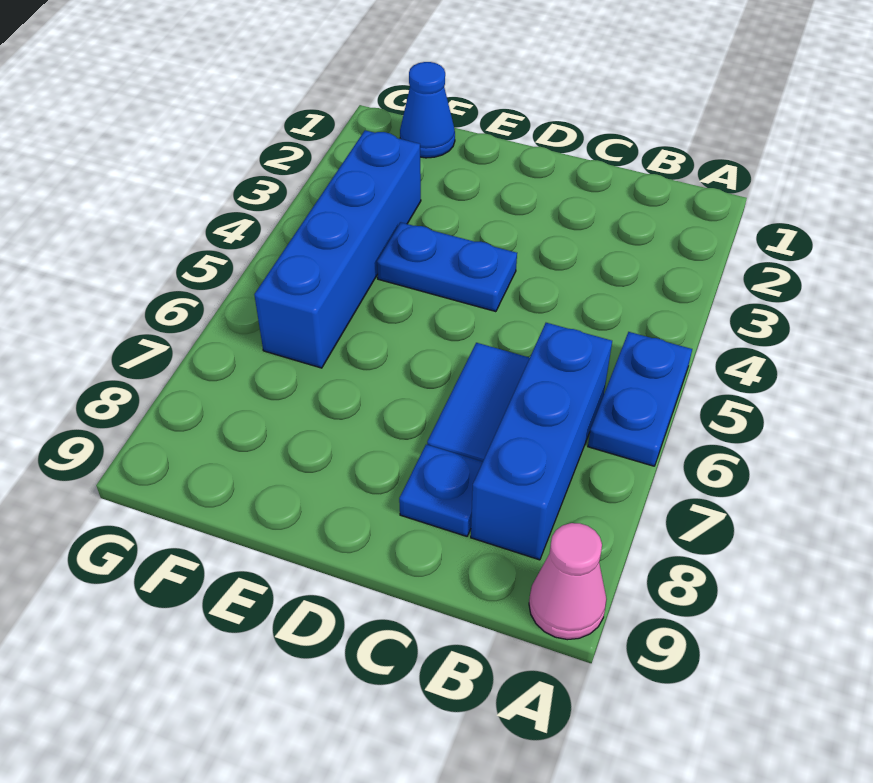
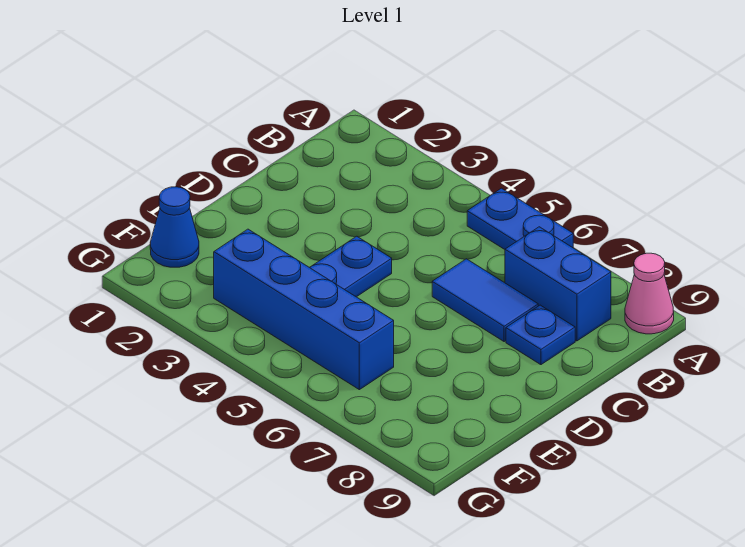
blue 1x3 brick [471,323,612,560] -> blue 1x2 brick [505,227,611,341]

